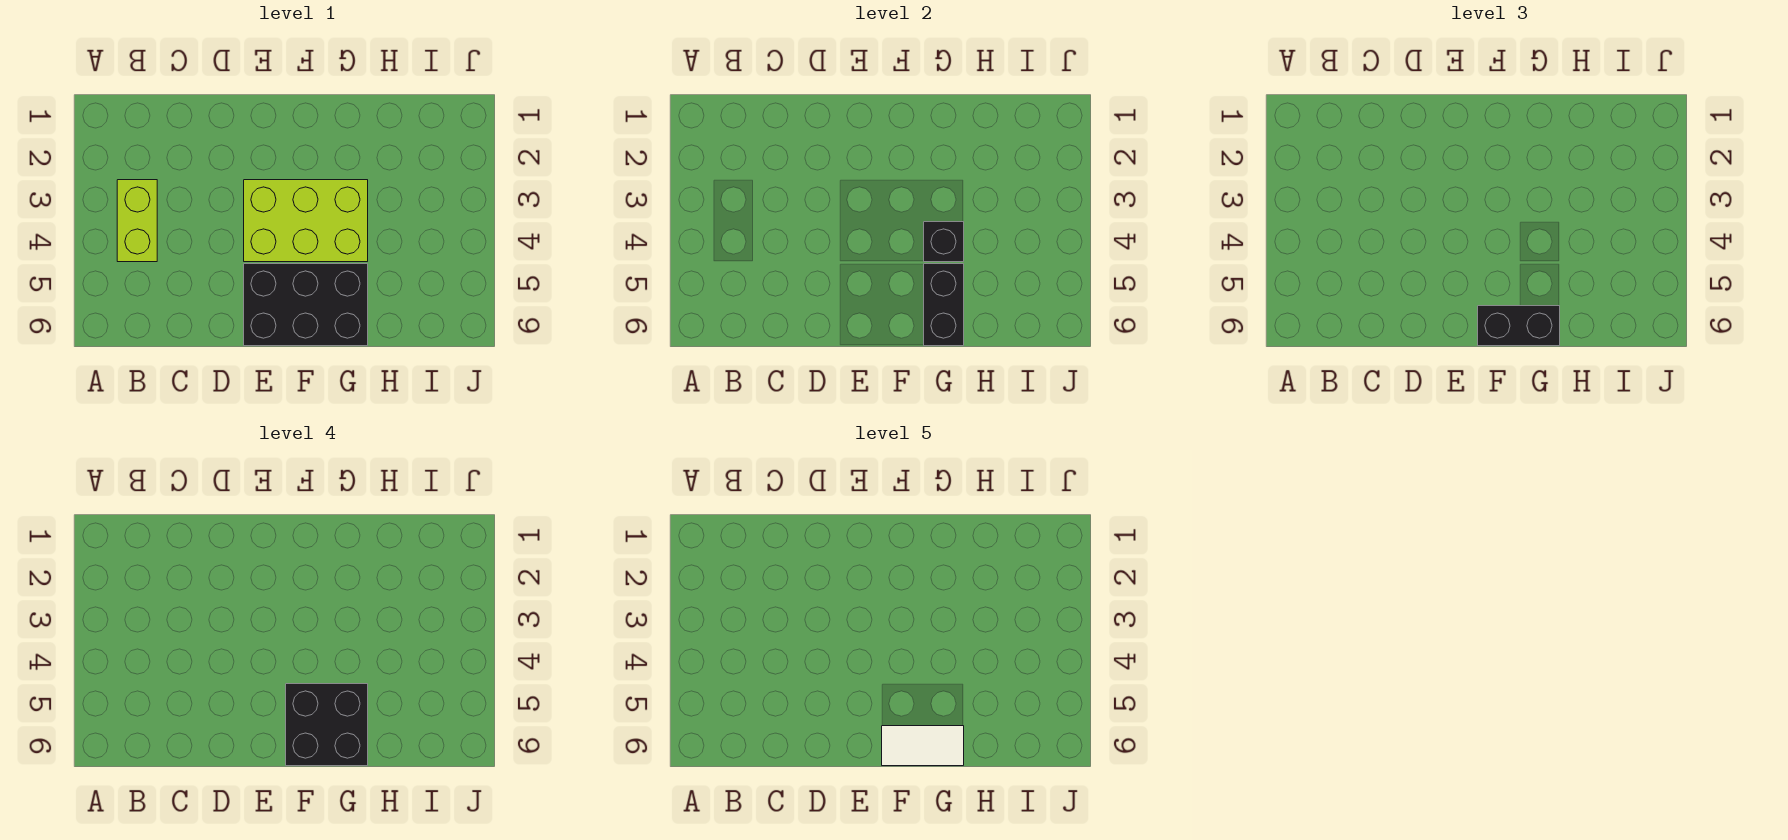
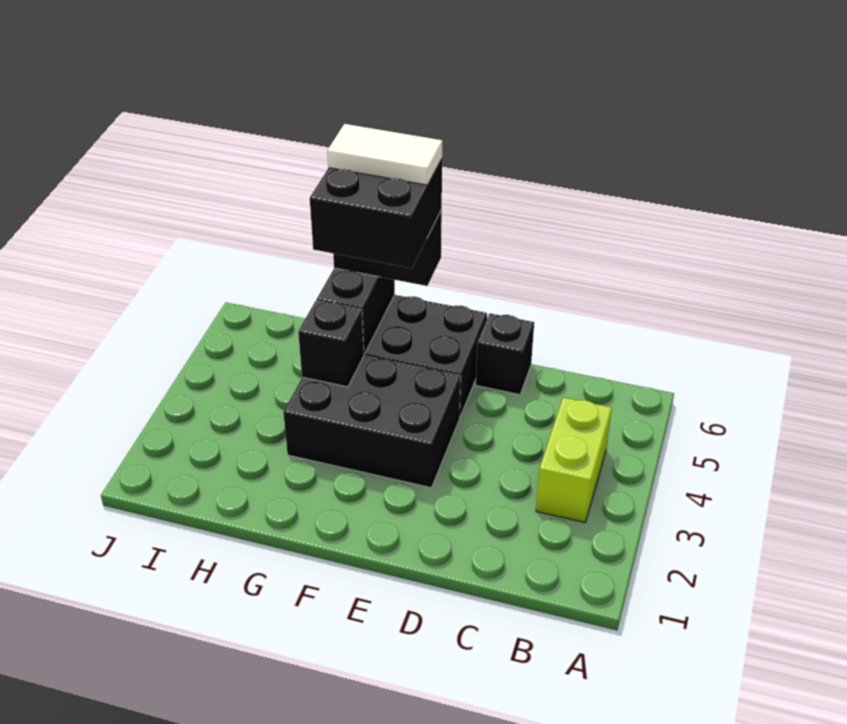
none -> black 1x1 brick [476,313,534,395]
lime 2x3 brick [244,180,368,262] -> black 2x3 brick [283,356,461,488]

